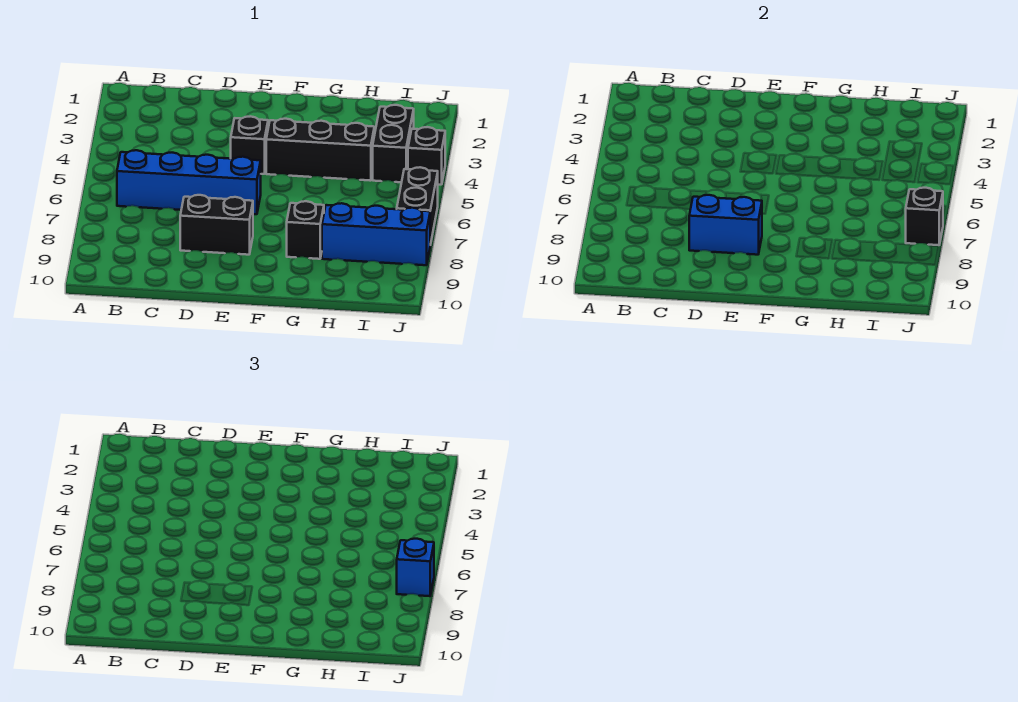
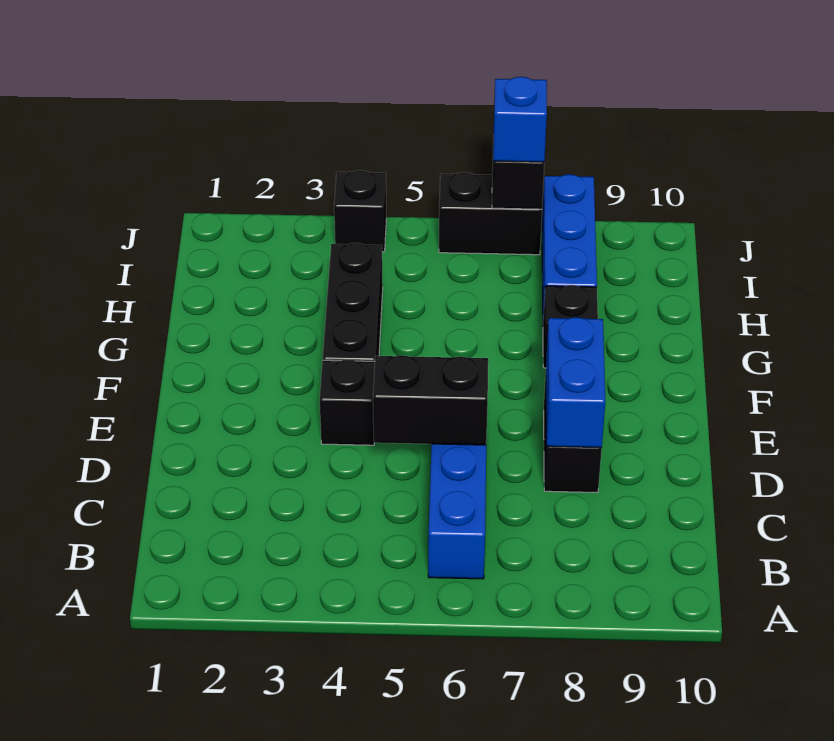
black 1x2 brick [373,105,414,182] -> black 1x2 brick moved to [373,355,488,445]

